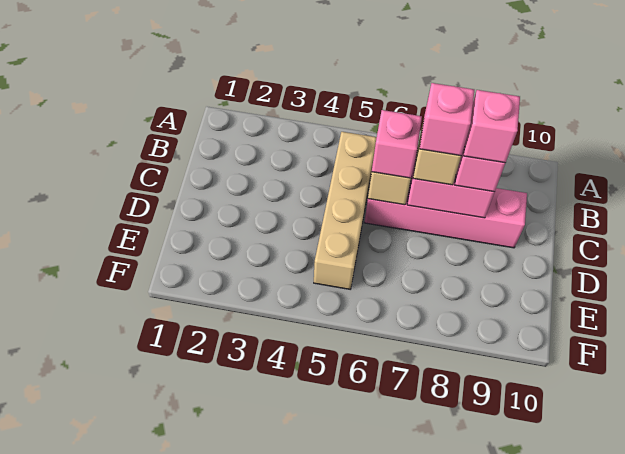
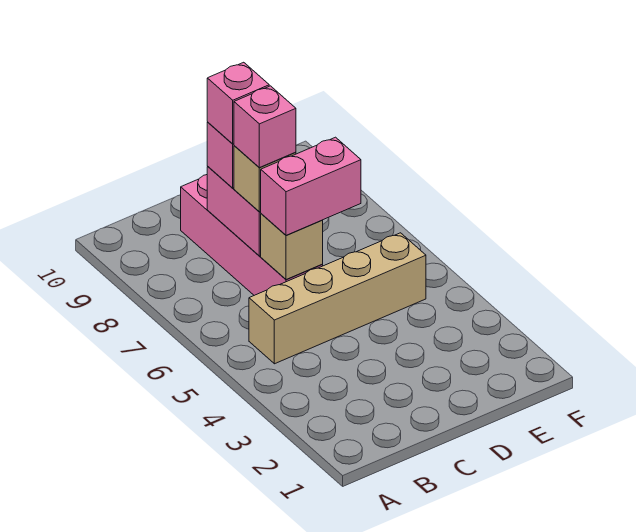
pink 1x1 brick [372,110,422,178] -> pink 1x2 brick [261,137,361,236]

